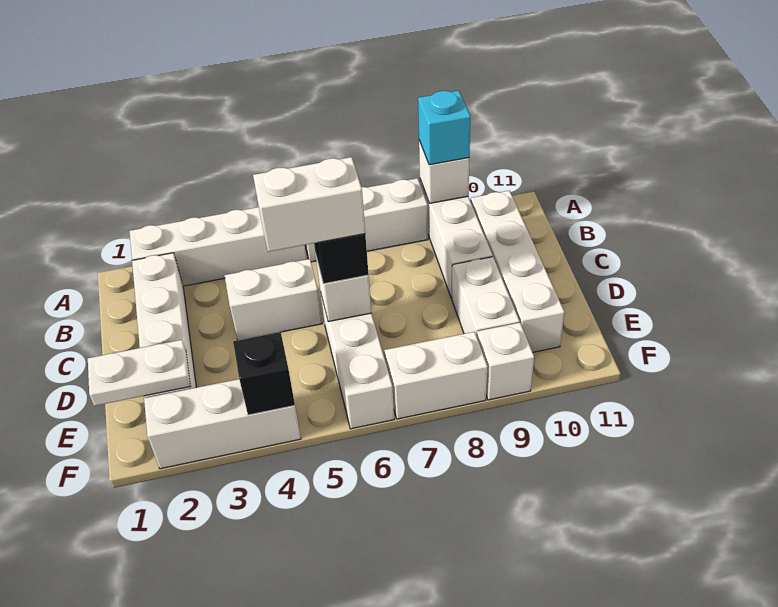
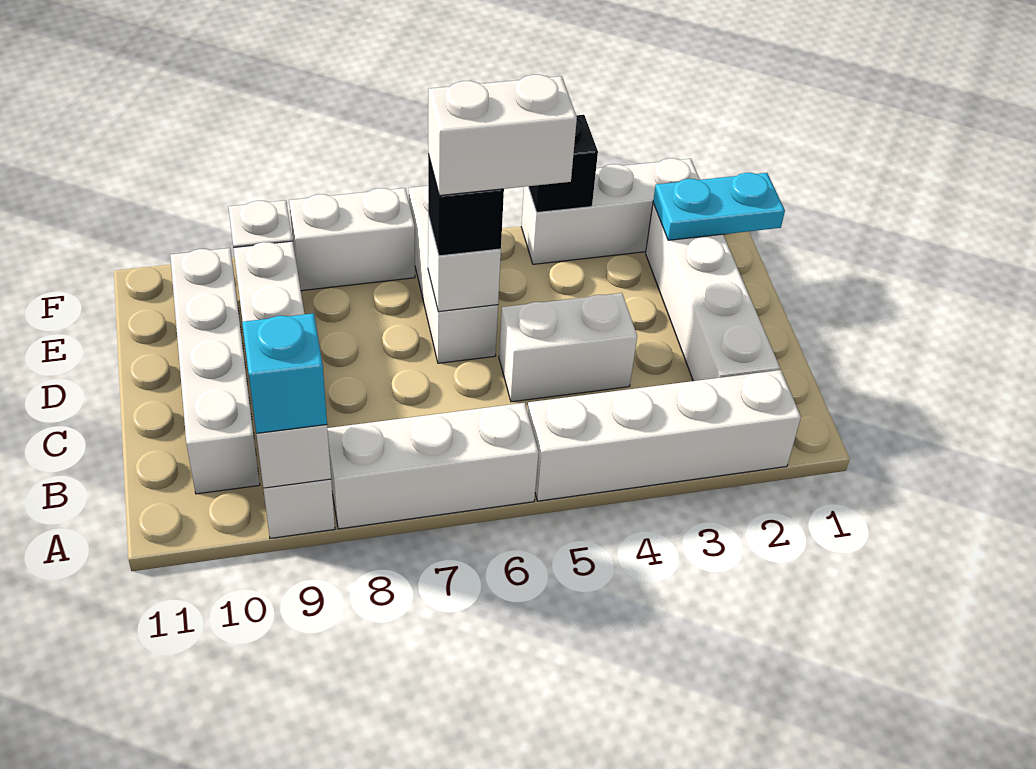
white 1x2 plate [88,340,190,406] -> cyan 1x2 plate [653,173,785,240]

